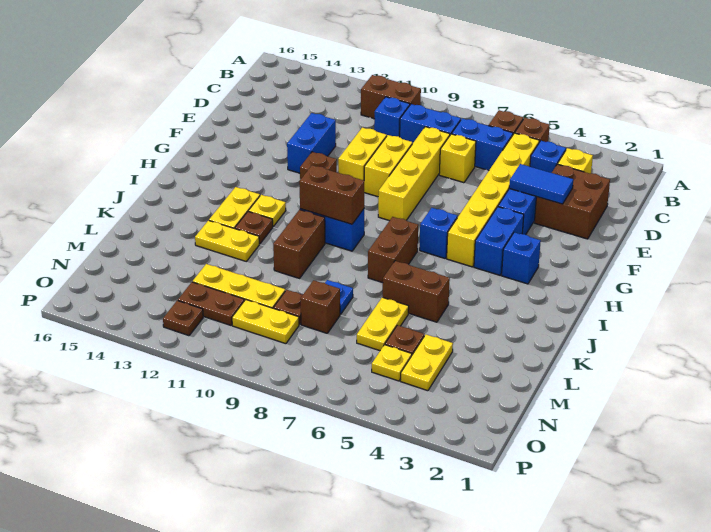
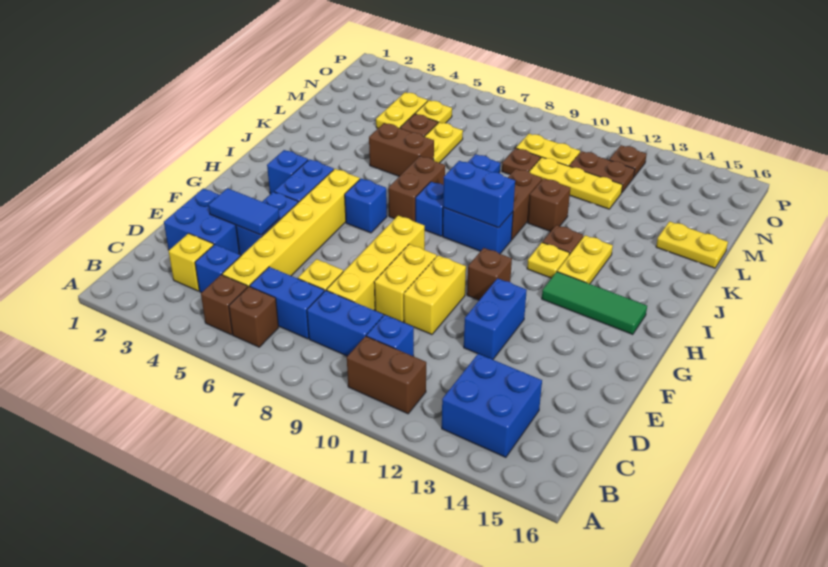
none -> blue 2x2 brick [442,354,542,457]
brown 2x2 brick [534,164,610,239] -> blue 2x2 brick [164,188,239,254]
none -> green 1x3 tile [542,272,647,335]
none -> blue 1x1 brick [416,182,444,236]
brown 1x2 brick [299,165,364,224] -> blue 1x2 brick [443,161,515,228]
yellow 1x2 plate [195,221,259,261] -> yellow 1x2 plate moved to [656,221,728,268]
brown 1x1 brick [300,280,340,333] -> brown 1x1 brick moved to [528,178,570,232]

